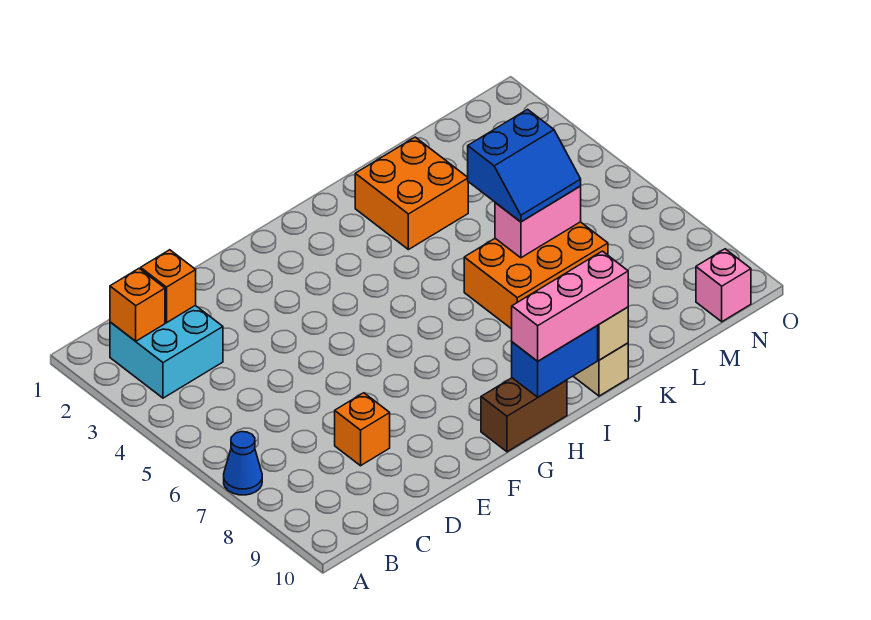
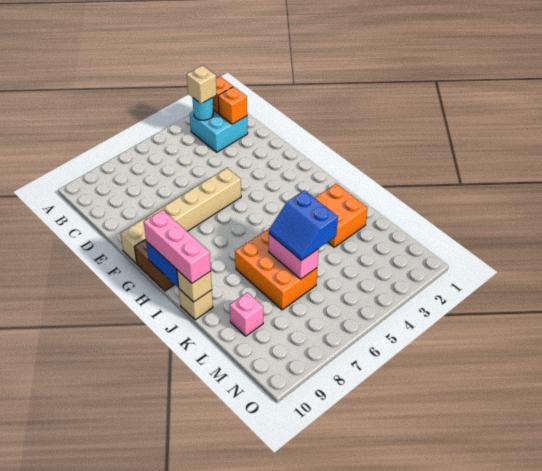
blue 1x1 cone [224,432,262,495] -> none
none -> cyan 1x1 round brick [192,97,214,120]
none -> tan 1x1 brick [187,65,217,104]
orange 1x1 brick [335,393,390,466] -> none
none -> tan 1x6 brick [120,168,241,264]
pink 1x1 brick [696,249,751,322] -> pink 1x1 brick moved to [230,292,263,336]

